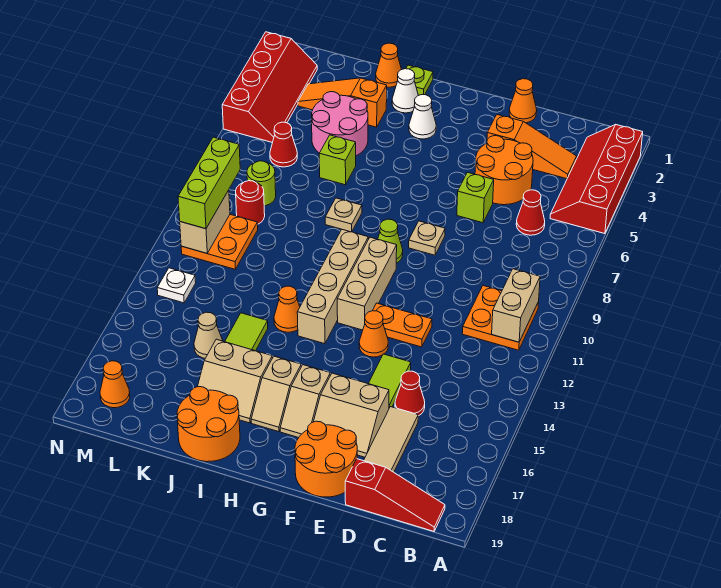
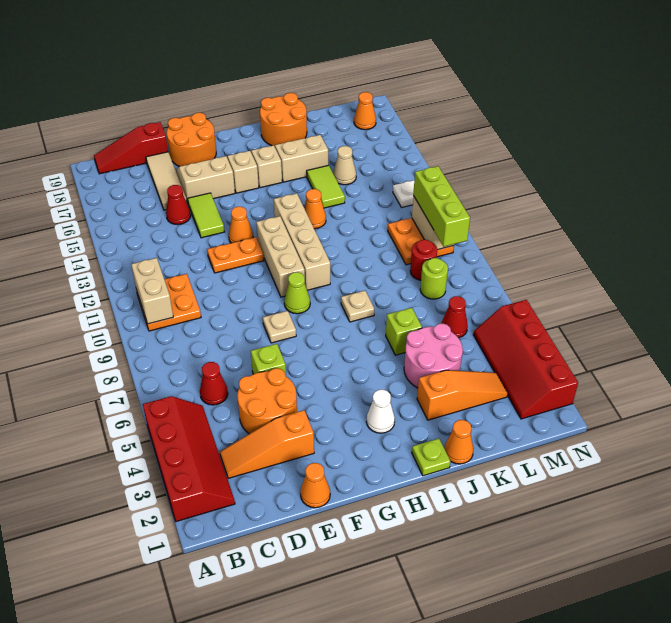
white 1x1 cone [392,69,418,113] -> none

